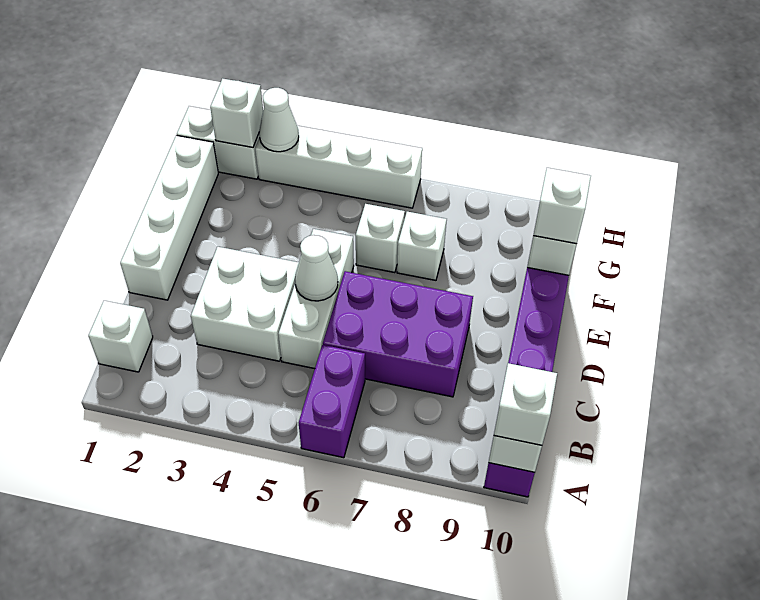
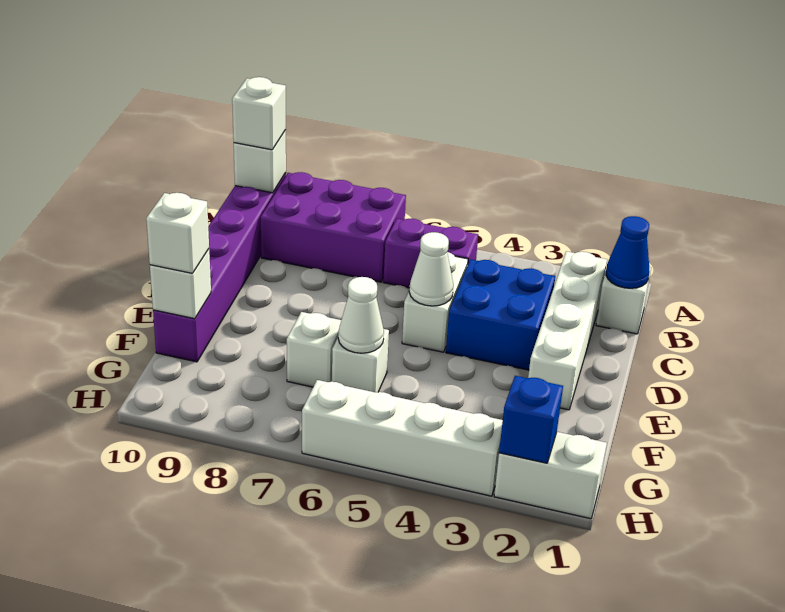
purple 1x2 brick [299,345,365,458] -> purple 1x2 brick turned to [384,219,478,288]
none -> blue 1x1 cone [606,216,650,288]
white 2x2 brick [191,247,299,361] -> blue 2x2 brick [446,259,555,370]
white 1x3 brick [278,229,354,369] -> white 1x2 brick [402,252,468,352]
purple 2x3 brick [323,271,473,397] -> purple 2x3 brick moved to [261,172,406,282]
white 1x4 brick [120,135,218,300] -> white 1x4 brick moved to [528,251,607,410]
white 1x1 brick [210,79,263,148] -> blue 1x1 brick [499,376,563,463]
white 1x1 cone [259,88,299,152] -> white 1x1 cone moved to [338,277,384,353]

